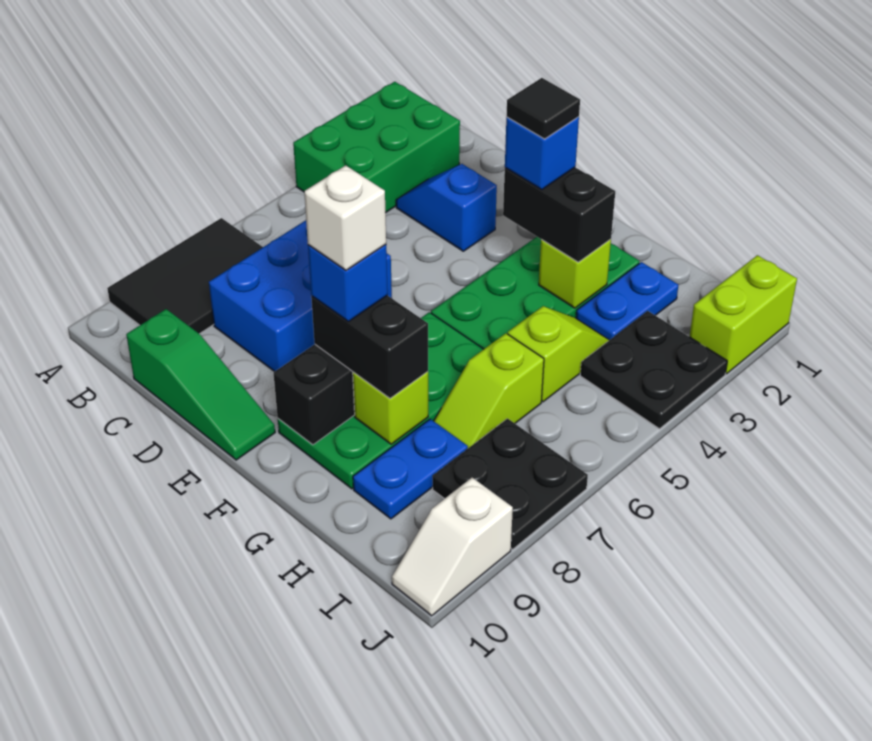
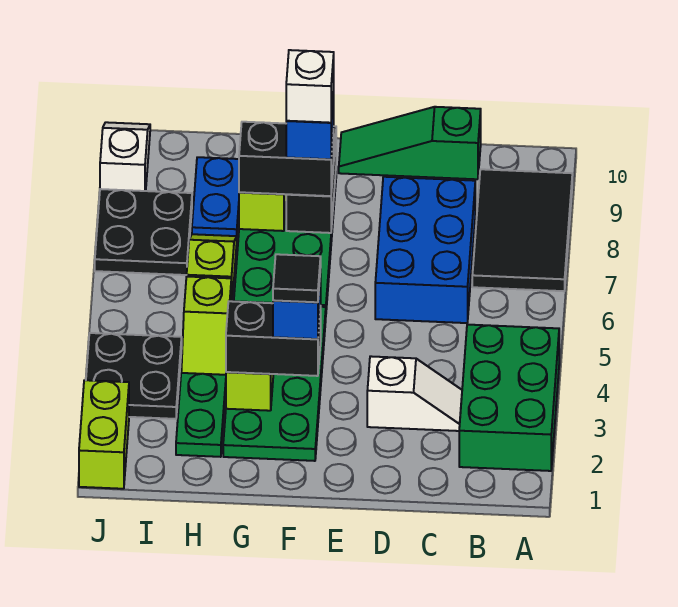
blue 1x2 slope [396,164,497,251] -> white 1x2 slope [367,356,462,431]
blue 1x2 plate [576,262,678,340] -> green 1x2 plate [176,373,226,457]

